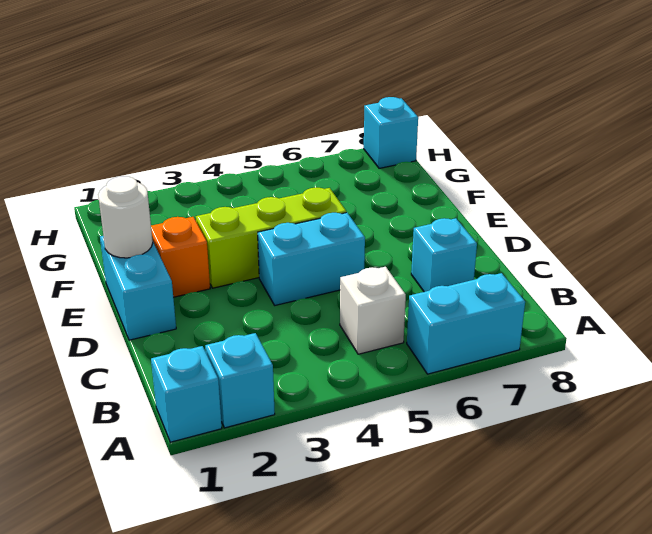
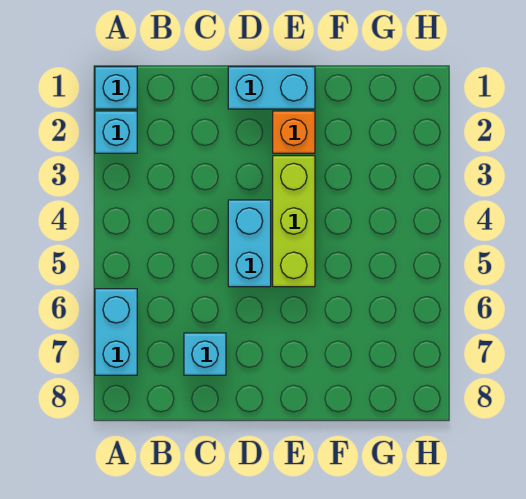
white 1x1 brick [340,267,406,354] -> none
white 1x1 round brick [98,176,153,258] -> none
cyan 1x1 brick [364,97,418,168] -> none

